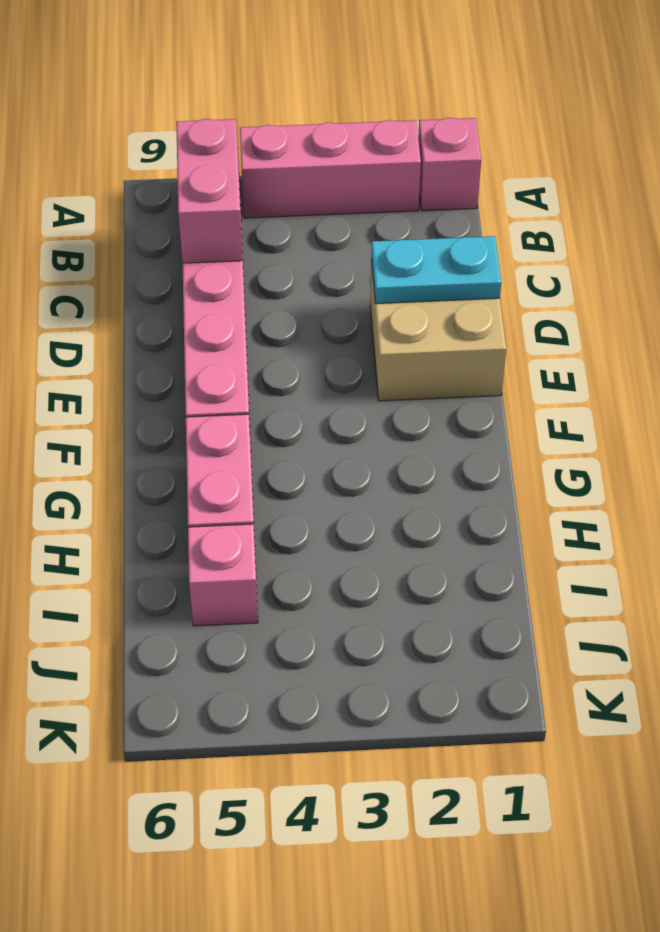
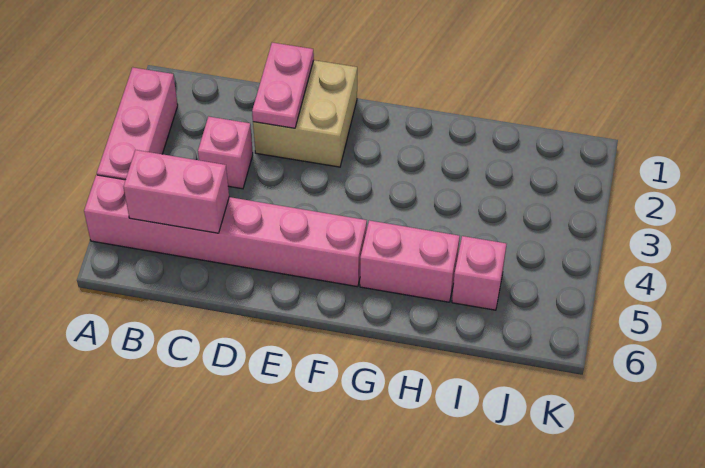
pink 1x1 brick [418,118,481,211] -> pink 1x1 brick moved to [198,117,253,189]
cyan 1x2 plate [371,236,501,304] -> pink 1x2 plate [252,43,314,128]

